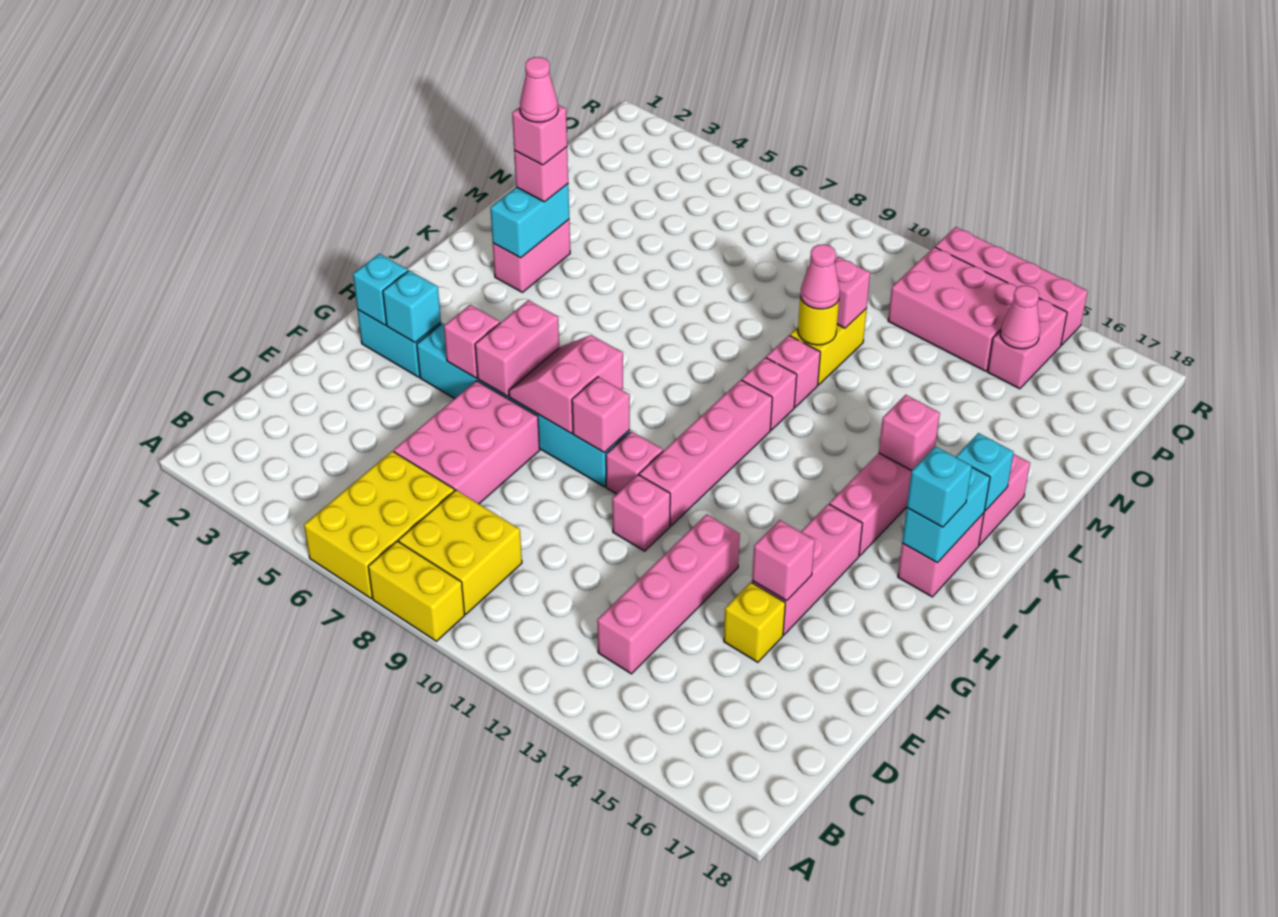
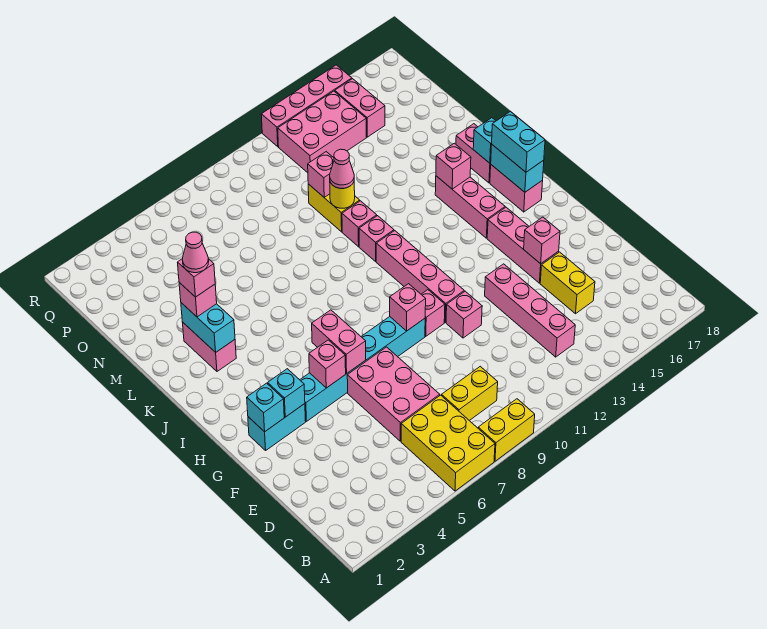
yellow 2x2 brick [399,490,522,614] -> yellow 1x2 brick [442,366,498,421]
yellow 1x1 brick [724,582,785,662] -> yellow 1x2 brick [540,252,595,314]
pink 2x2 slope [509,335,623,433] -> none
cyan 1x1 brick [907,446,972,527] -> cyan 1x2 brick [492,112,545,172]
pink 1x1 cone [1000,285,1040,349] -> none

